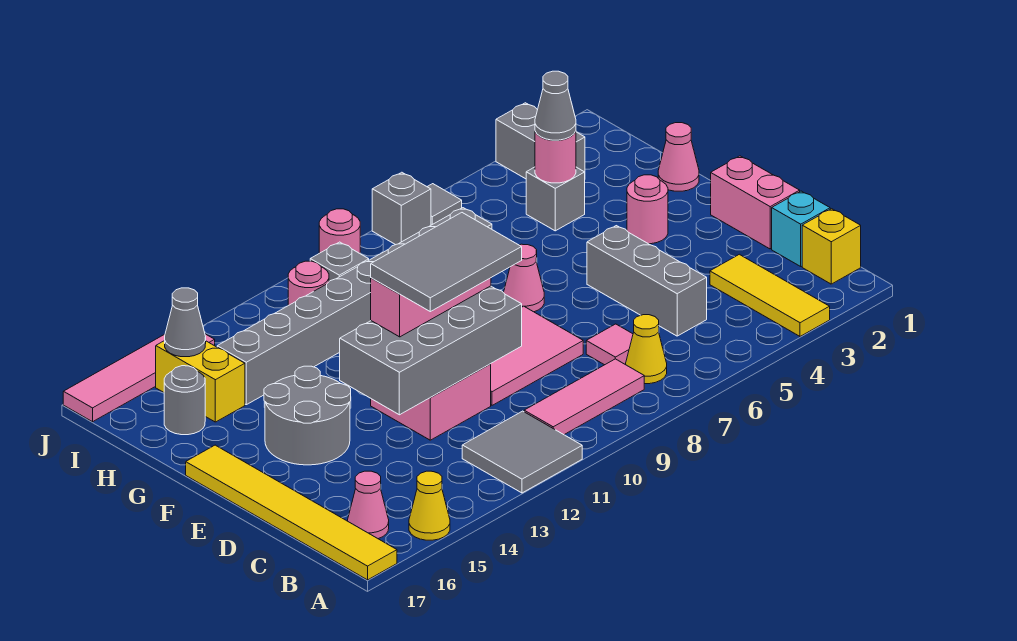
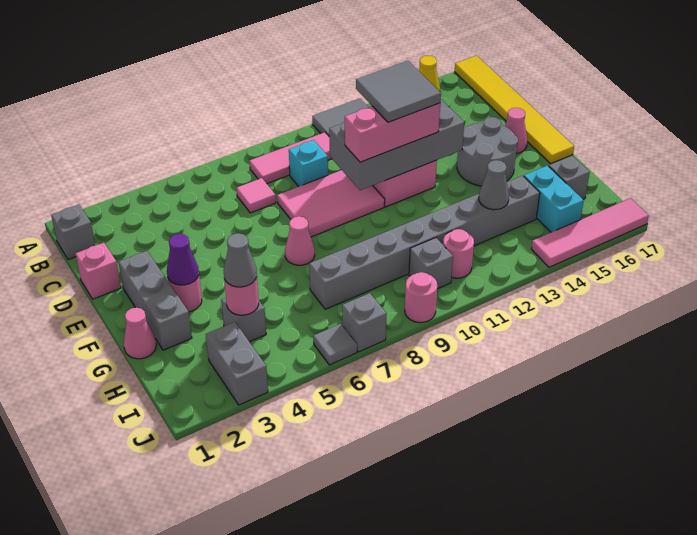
yellow 1x3 tile [710,254,830,336] -> none
yellow 1x1 brick [802,209,861,284] -> grey 1x1 brick [51,205,95,260]
yellow 1x1 cone [626,315,667,384] -> none
pink 1x1 cone [348,471,389,539] -> pink 1x1 cone moved to [505,108,527,153]
cyan 1x1 brick [772,191,830,266] -> cyan 1x1 brick moved to [289,140,328,187]
grey 1x3 brick [587,226,707,336] -> grey 1x3 brick moved to [119,251,192,350]
pink 1x2 brick [711,156,800,249] -> pink 1x1 brick [76,243,121,299]
grey 2x3 tile [371,213,522,312] -> grey 2x2 tile [356,61,441,122]
none -> purple 1x1 cone [167,234,199,285]
yellow 1x2 brick [156,341,245,422] -> cyan 1x2 brick [524,166,584,232]
grey 1x1 round brick [164,366,205,435] -> grey 1x1 brick [549,155,590,199]
grey 1x1 cone [165,288,206,357] -> grey 1x1 cone moved to [479,160,509,210]

